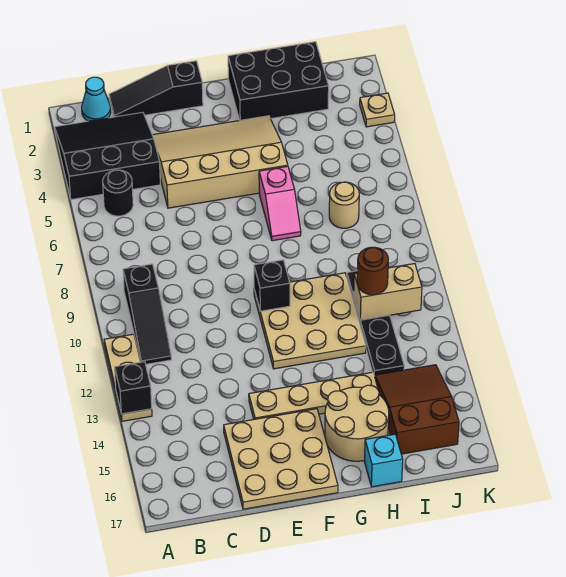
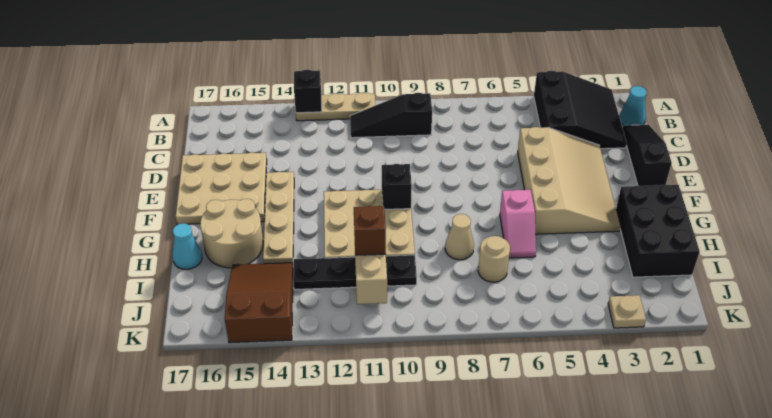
black 1x1 round brick [103,170,133,216] -> none
pink 1x2 slope [259,166,301,241] -> pink 1x2 slope turned to [500,190,536,258]
none -> tan 1x1 cone [445,214,474,260]
cyan 1x1 brick [364,434,403,487] -> cyan 1x1 cone [173,223,202,269]
brown 1x1 round brick [357,247,388,295] -> brown 1x1 brick [354,206,386,255]
brown 2x3 slope [375,365,459,454] -> brown 2x3 slope turned to [225,263,293,343]

